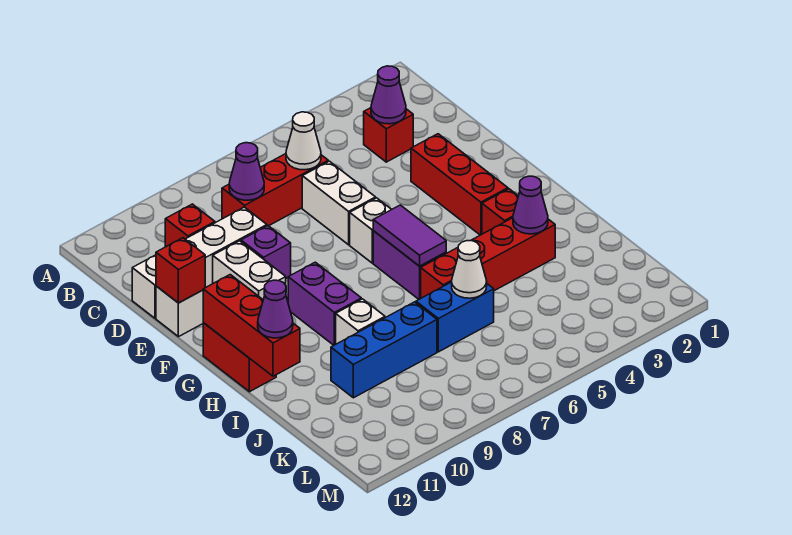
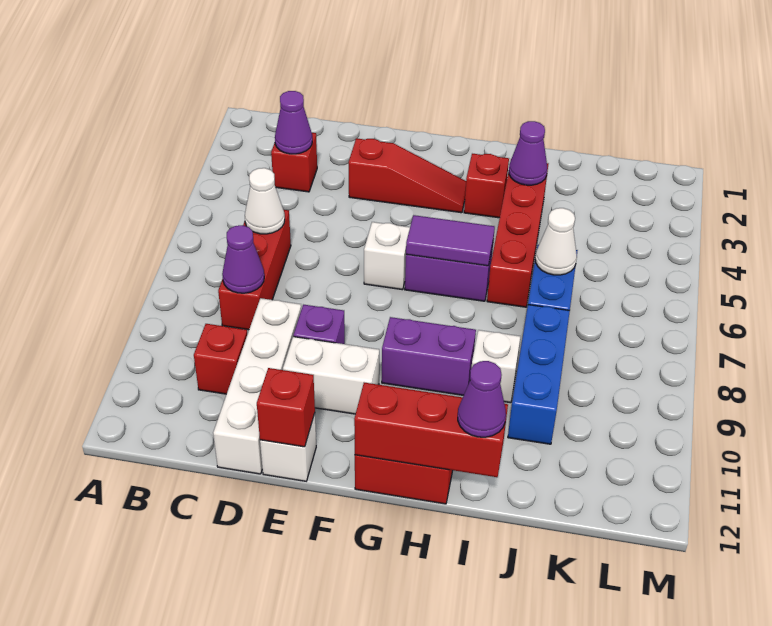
white 1x2 brick [302,161,376,245] -> none
red 1x3 brick [411,134,508,235] -> red 1x3 slope [349,138,466,213]

